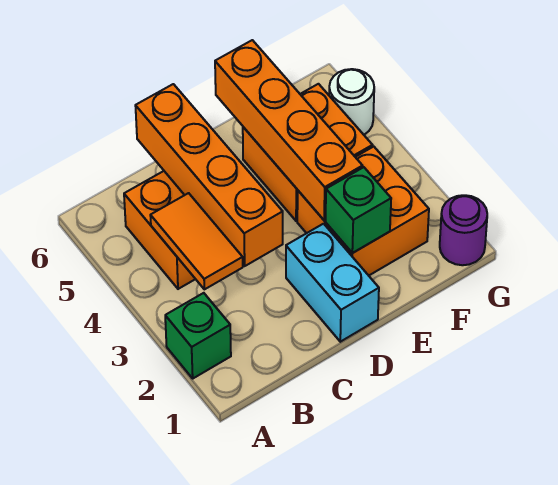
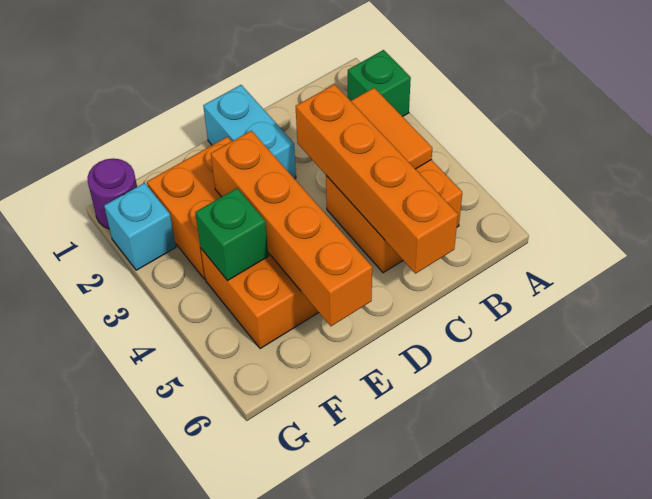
green 1x1 brick [326,167,391,253] -> green 1x1 brick moved to [195,188,268,281]
none -> cyan 1x1 brick [104,183,176,270]
white 1x1 round brick [329,69,374,135] -> none

